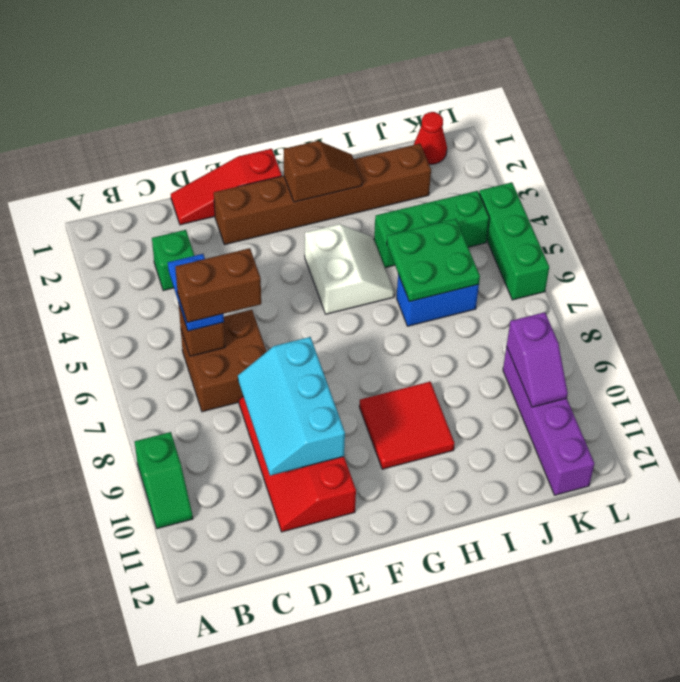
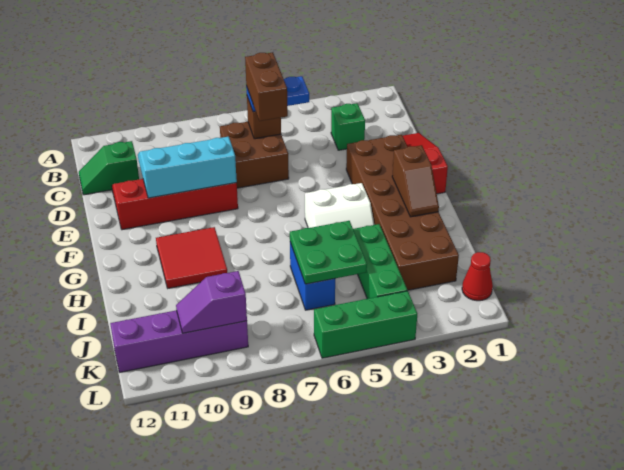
green 1x2 slope [135,432,193,529] -> green 1x2 slope moved to [79,141,139,195]
brown 1x6 brick [214,144,431,245] -> brown 2x6 brick [346,135,459,290]

